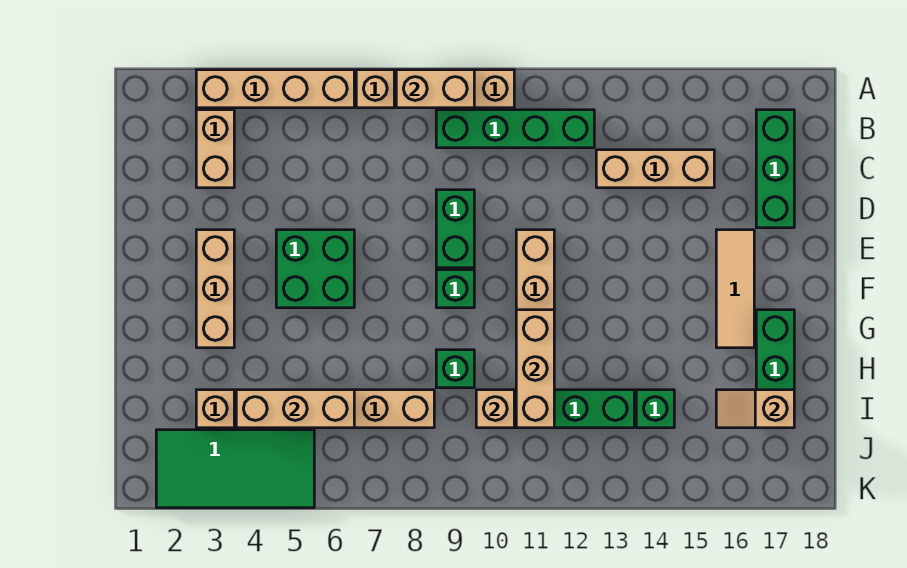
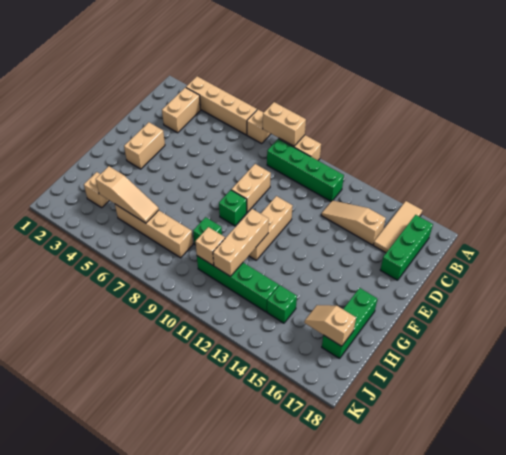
tan 1x3 brick [596,150,714,188] -> tan 1x3 slope [321,200,386,245]
green 1x2 brick [436,190,474,268] -> tan 1x2 brick [231,164,271,212]
tan 1x3 brick [196,230,234,348] -> tan 1x2 brick [124,122,165,169]
green 2x2 brick [276,230,354,308] -> none
tan 1x3 tile [716,230,754,348] -> tan 1x3 tile moved to [373,201,422,253]
tan 1x3 brick [236,390,354,428] -> tan 1x3 slope [96,166,159,223]
green 2x4 tile [156,430,314,508] -> none

